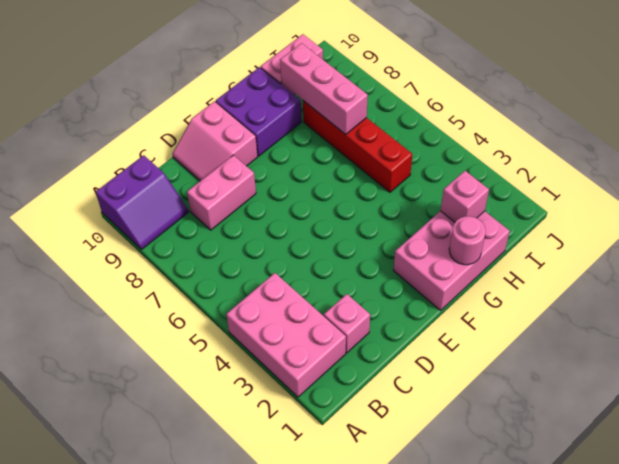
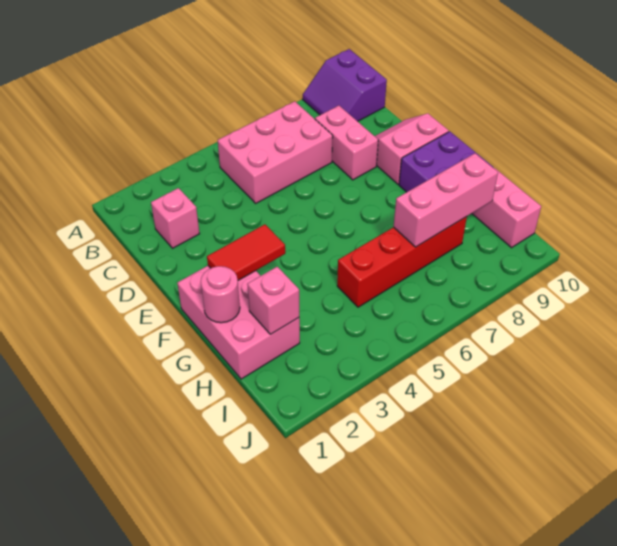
pink 2x3 brick [226,273,346,397] -> pink 2x3 brick moved to [218,101,333,203]
none -> red 1x2 tile [207,224,285,280]

